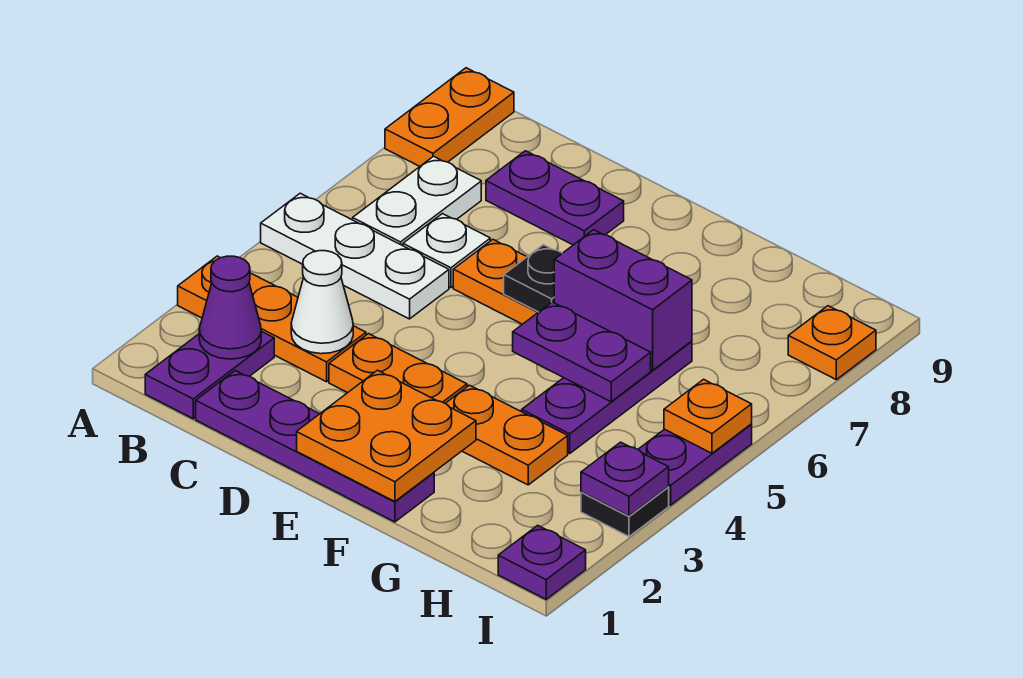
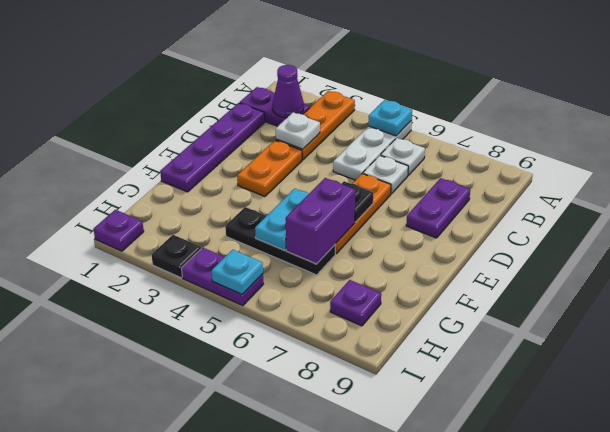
none -> cyan 1x1 plate [368,100,412,136]
orange 1x2 plate [385,68,514,166] -> none
white 1x2 plate [353,156,481,246] -> white 1x1 plate [381,138,425,175]
white 1x1 cone [291,251,353,354] -> white 1x1 plate [275,112,320,149]
orange 2x2 plate [297,370,476,501] -> none
orange 1x2 plate [445,385,568,485] -> none
purple 1x2 plate [513,302,651,402] -> cyan 1x2 plate [255,189,308,251]
purple 1x3 plate [522,341,692,453] -> black 1x3 plate [225,207,336,275]
purple 1x1 plate [581,442,669,516] -> purple 1x1 plate moved to [330,280,381,326]
orange 1x1 plate [664,379,752,453] -> cyan 1x1 plate [212,250,263,294]
orange 1x1 plate [788,306,876,380] -> none

